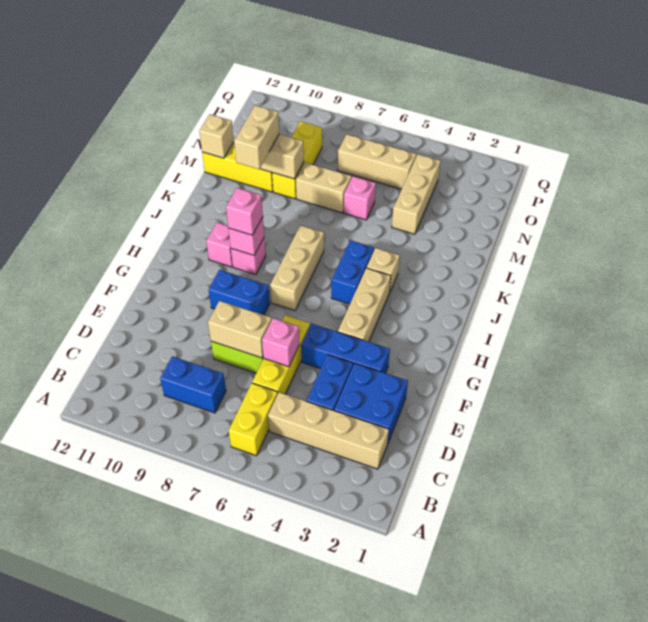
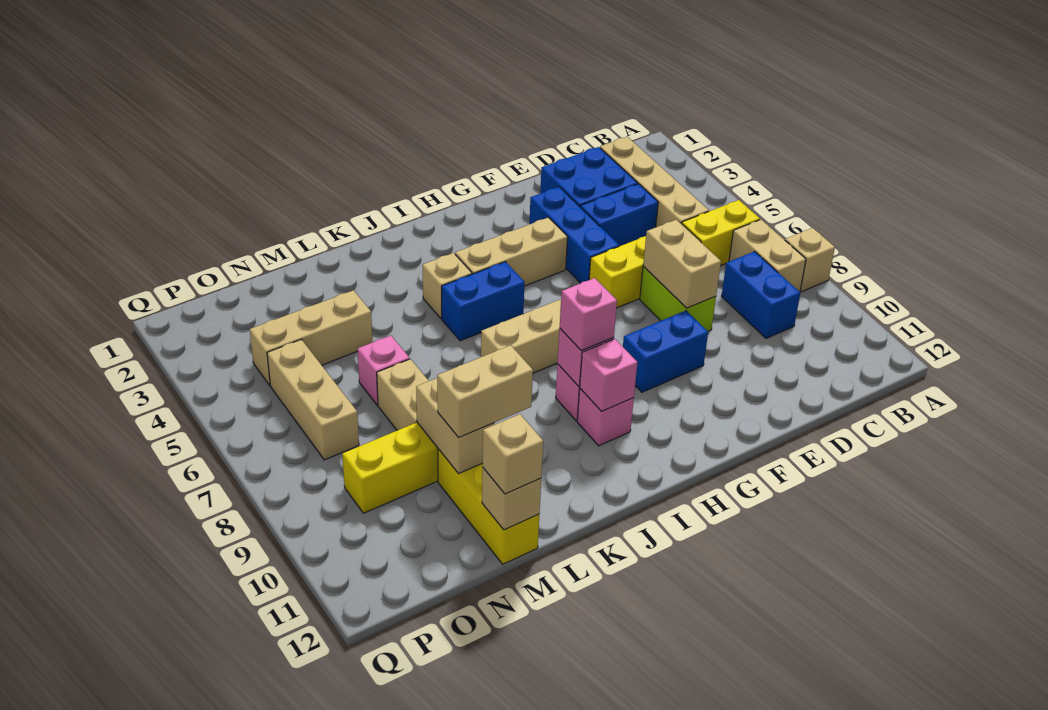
none -> tan 1x1 brick [785,228,835,292]
none -> tan 1x2 brick [729,220,806,292]
pink 1x1 brick [262,318,299,367] -> pink 1x1 brick moved to [579,339,637,411]
blue 1x2 brick [209,270,270,315] -> blue 1x2 brick turned to [623,311,708,392]
none -> tan 1x1 brick [482,414,543,494]

